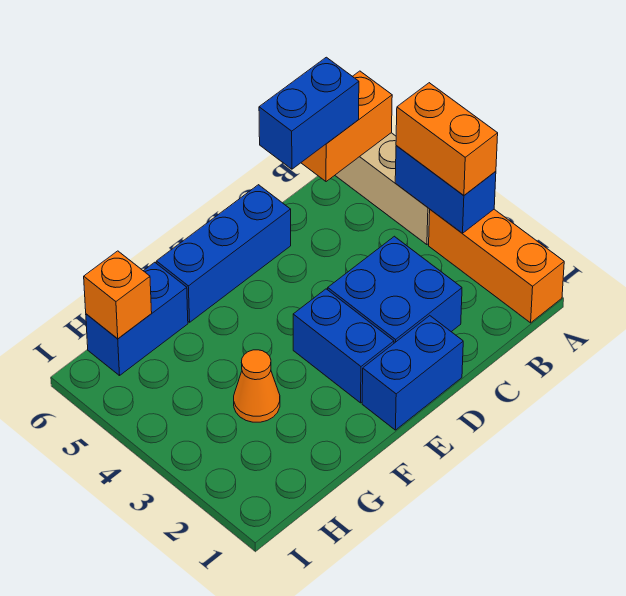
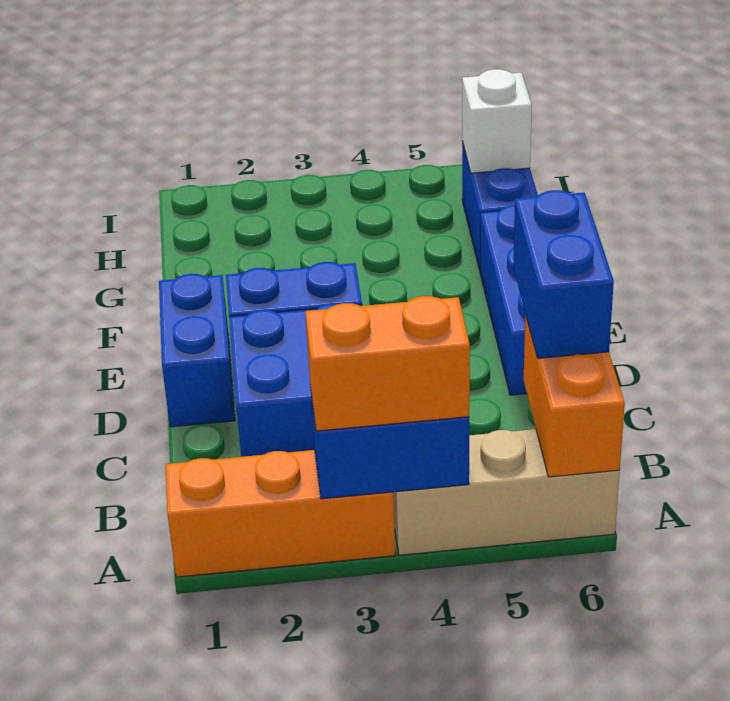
orange 1x1 cone [234,350,280,422] -> none
orange 1x1 brick [84,251,152,339] -> white 1x1 brick [462,69,532,173]

